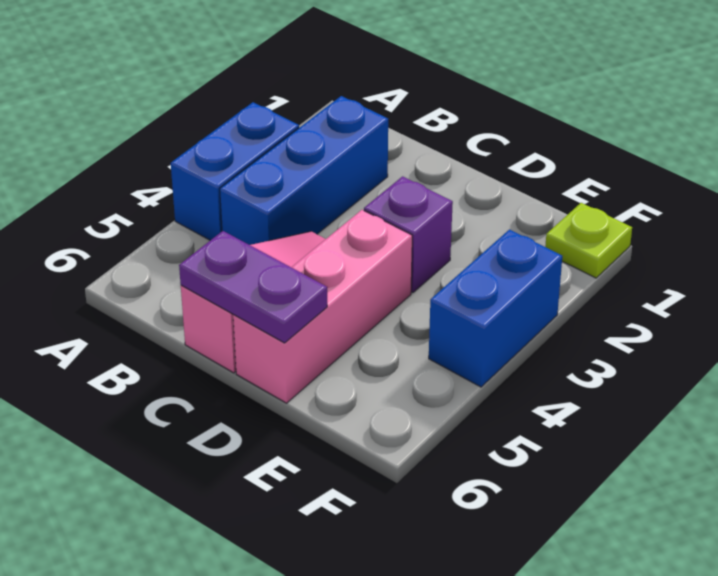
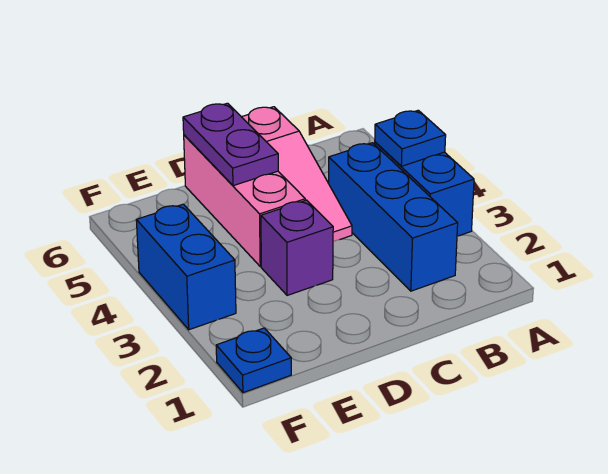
none -> blue 1x1 plate [375,110,446,166]
purple 1x2 plate [179,231,327,343] -> purple 1x2 plate turned to [183,103,278,186]
lime 1x1 plate [545,203,632,278] -> blue 1x1 plate [216,328,291,393]

